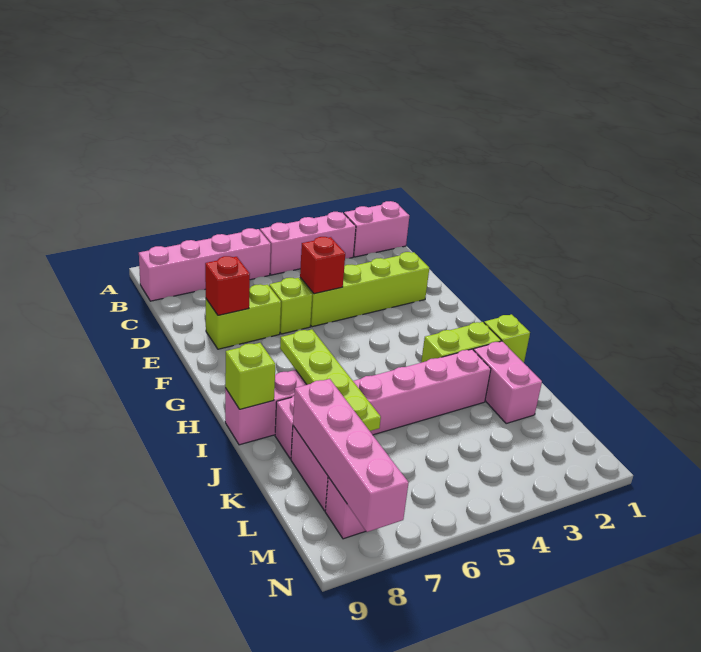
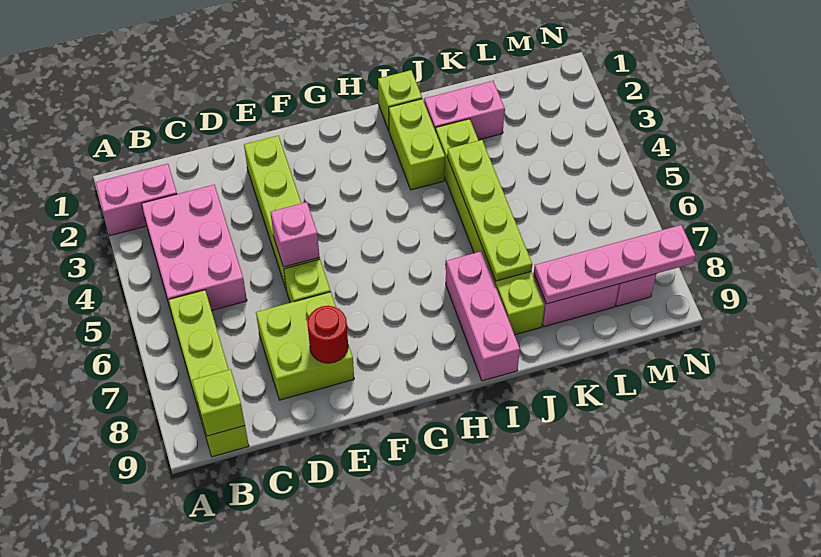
pink 1x2 brick [344,201,409,257] -> pink 1x2 brick turned to [95,164,177,236]
pink 1x3 brick [260,212,356,275] -> pink 2x3 brick [142,185,247,314]
pink 1x4 brick [139,228,271,301] -> lime 1x4 brick [169,290,249,457]
red 1x1 brick [300,237,345,294] -> pink 1x1 brick [271,202,319,267]
lime 1x2 brick [206,284,281,349] -> lime 2x2 brick [256,292,354,400]
red 1x1 brick [205,256,250,315] -> red 1x1 round brick [307,306,348,363]
lime 1x4 plate [280,329,381,431] -> lime 1x4 plate turned to [447,140,532,281]
lime 1x1 brick [225,343,275,409] -> lime 1x1 brick moved to [192,369,245,436]
pink 1x6 brick [275,349,491,459] -> lime 1x6 brick [436,119,545,335]
pink 1x4 brick [293,379,409,532] -> pink 1x4 plate [534,225,695,304]

